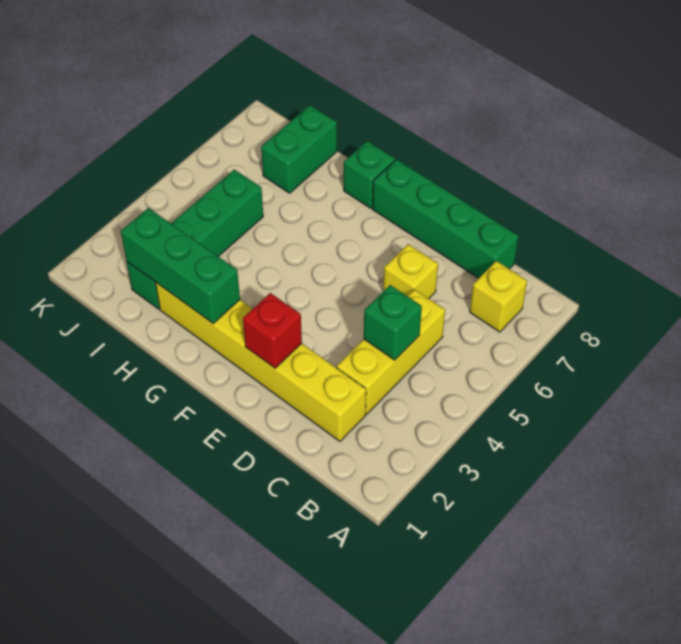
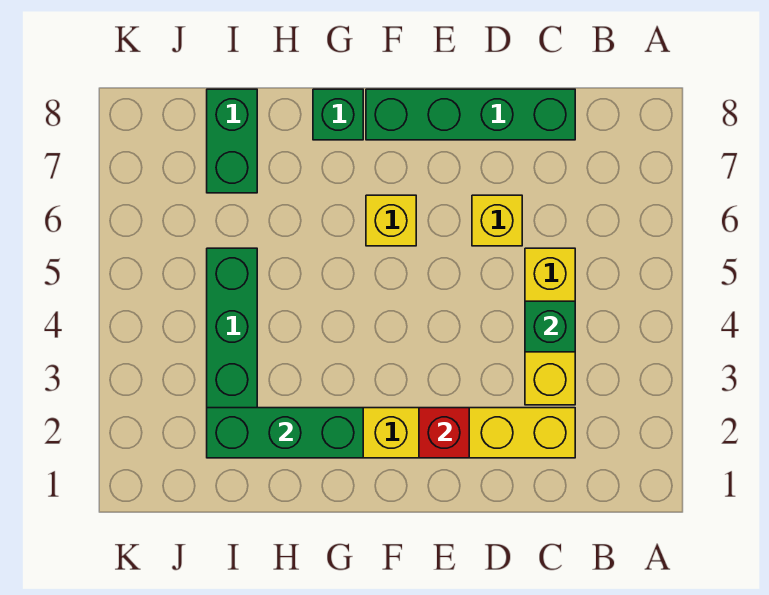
yellow 1x1 brick [470,261,527,332] -> yellow 1x1 brick moved to [366,195,416,246]

